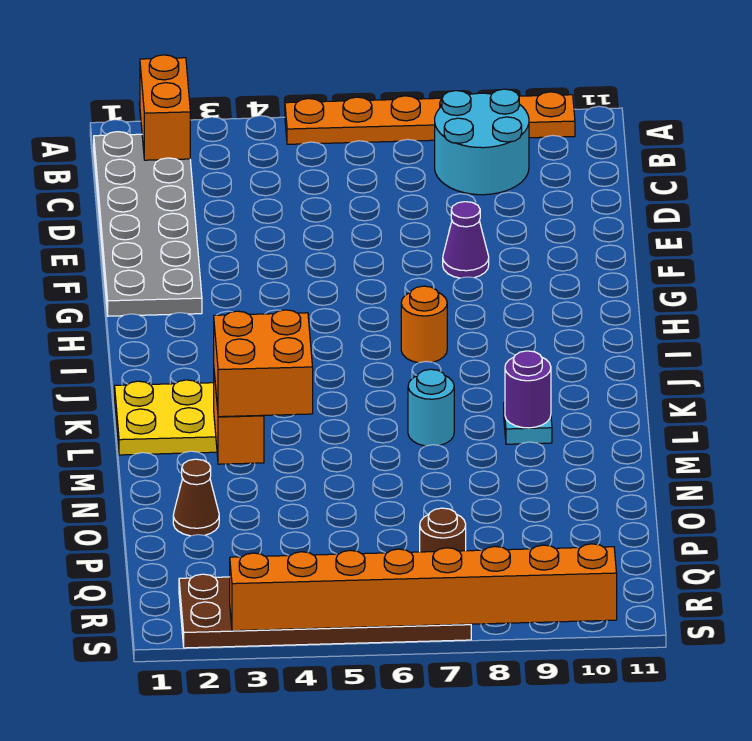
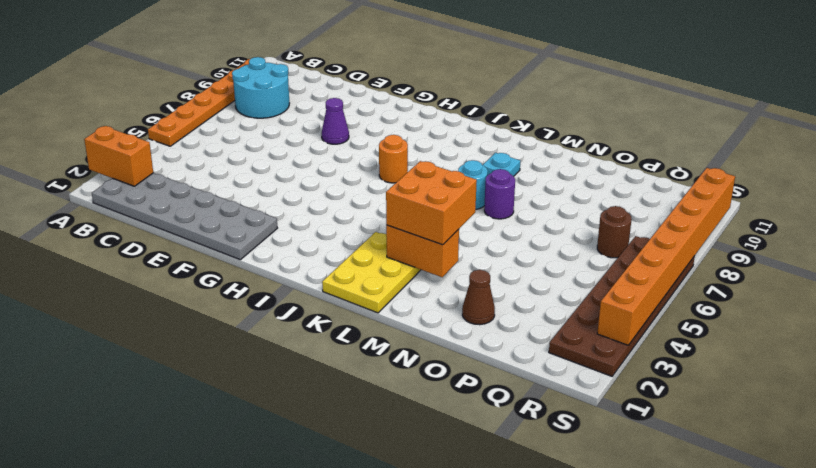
purple 1x1 round brick [505,351,551,428] -> purple 1x1 round brick moved to [484,169,515,219]

